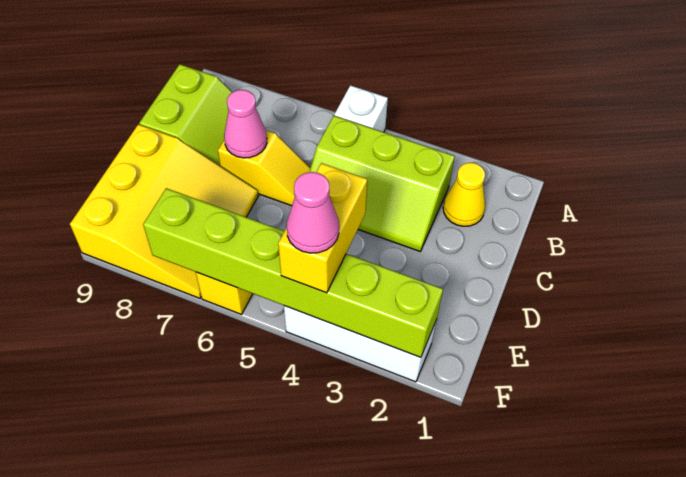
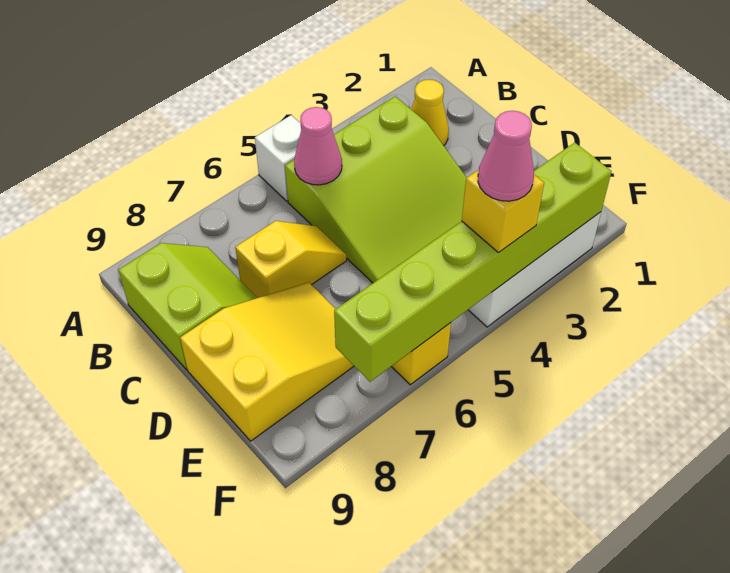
lime 2x3 slope [310,116,455,251] -> lime 3x3 slope [285,96,467,283]
pink 1x1 cone [224,90,267,158] -> pink 1x1 cone moved to [294,107,342,185]
yellow 3x3 slope [70,124,259,298] -> yellow 2x3 slope [180,282,354,441]
yellow 1x2 brick [278,163,367,293] -> yellow 1x1 brick [462,170,544,252]

